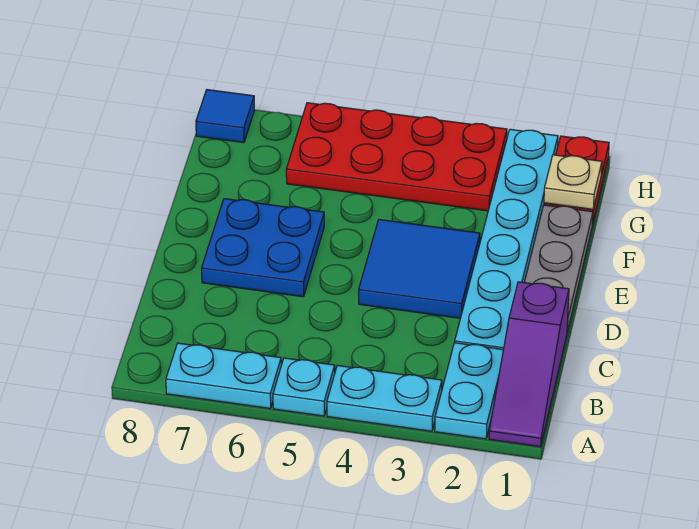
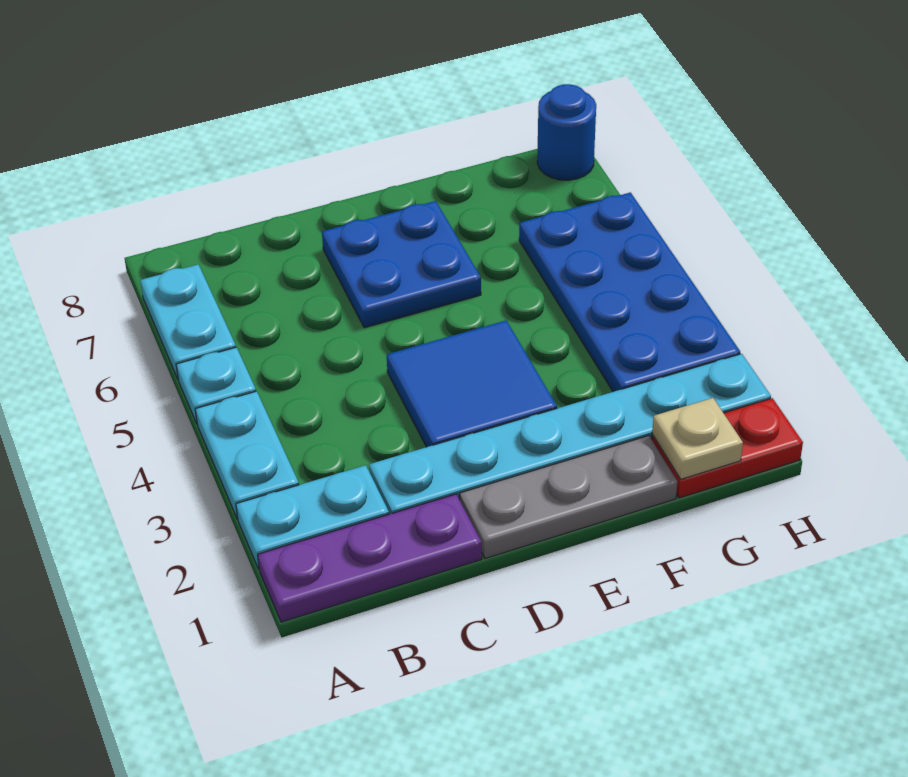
purple 1x3 slope [489,282,569,447] -> purple 1x3 plate [258,494,482,622]
red 2x4 plate [286,103,507,211] -> blue 2x4 plate [519,192,740,392]
blue 1x1 tile [196,90,254,143] -> blue 1x1 round brick [537,84,596,180]

